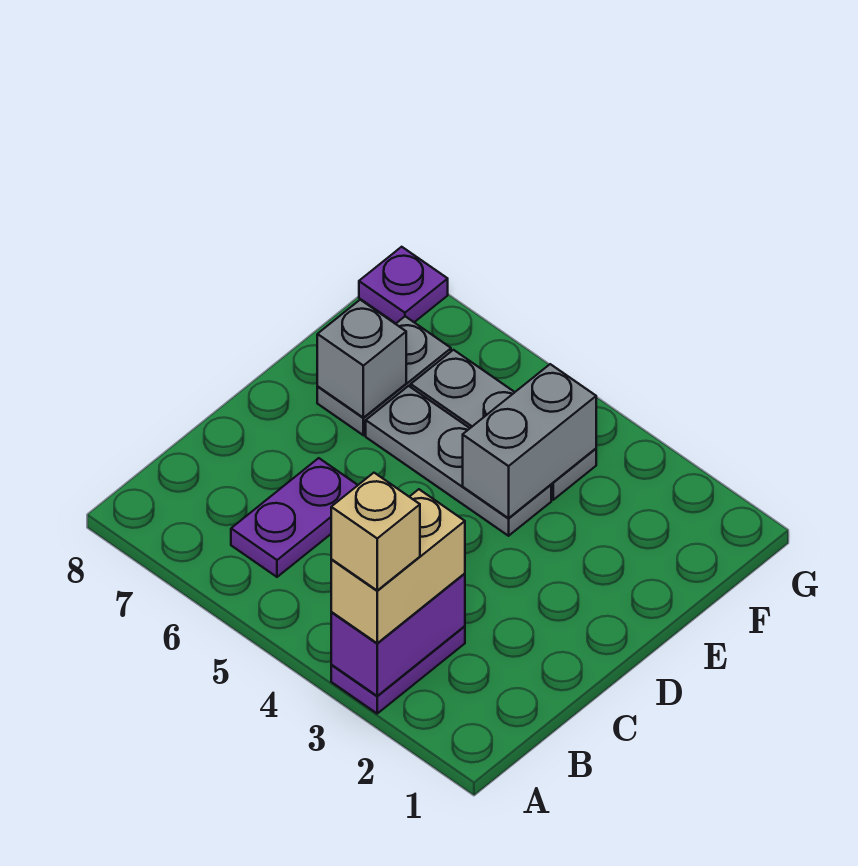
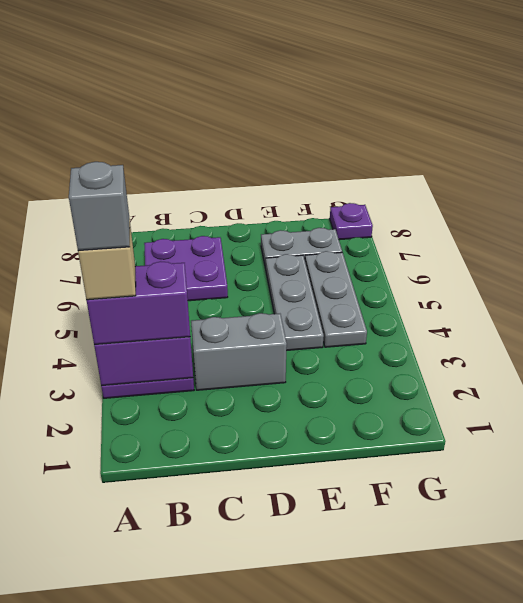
tan 1x2 brick [331,489,465,643] -> purple 1x2 brick [87,261,190,345]
purple 1x2 plate [231,458,358,577] -> purple 2x2 plate [144,236,228,301]
grey 1x2 brick [463,364,596,518] -> grey 1x2 brick moved to [191,313,287,390]
grey 1x1 brick [317,300,406,418] -> grey 1x1 brick moved to [69,162,130,251]

